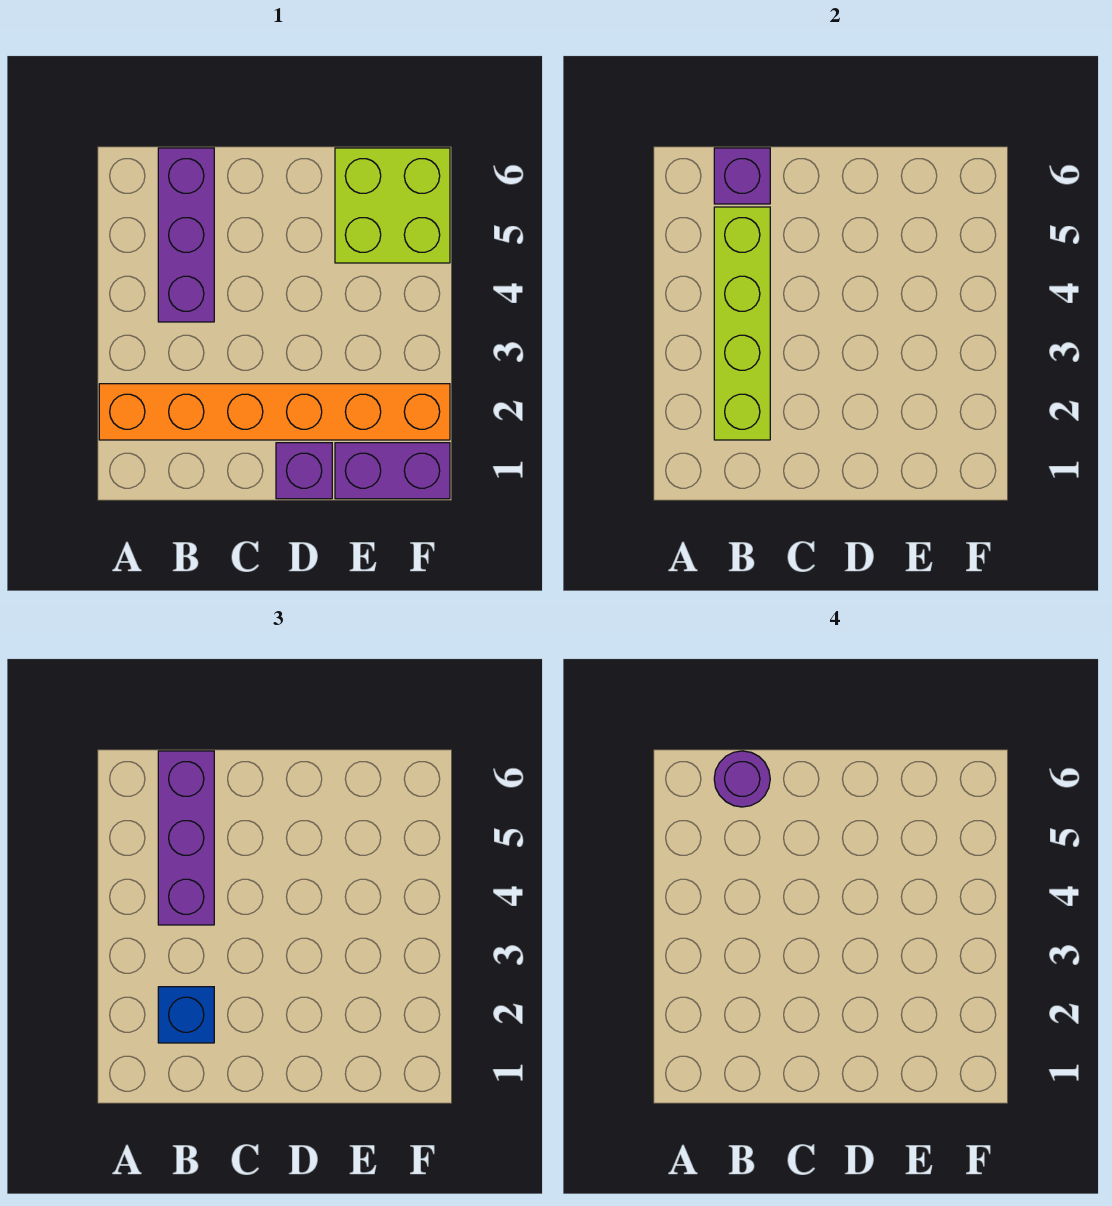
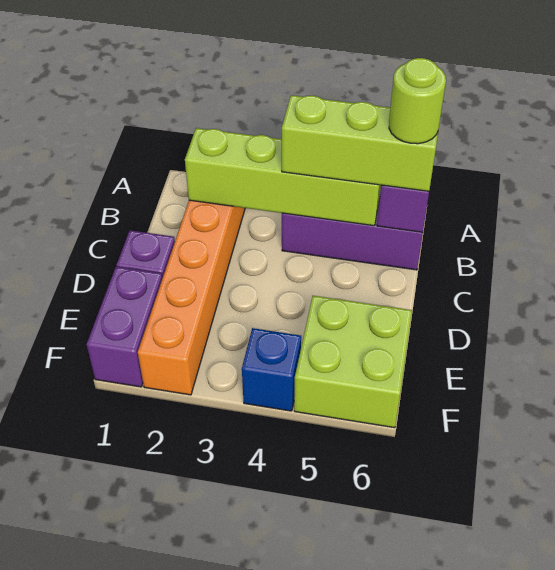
blue 1x1 brick [158,987,214,1043] -> blue 1x1 brick moved to [242,328,301,411]
purple 1x3 brick [158,751,214,925] -> lime 1x3 brick [282,95,438,191]
purple 1x1 round brick [714,751,770,807] -> lime 1x1 round brick [389,58,446,144]

